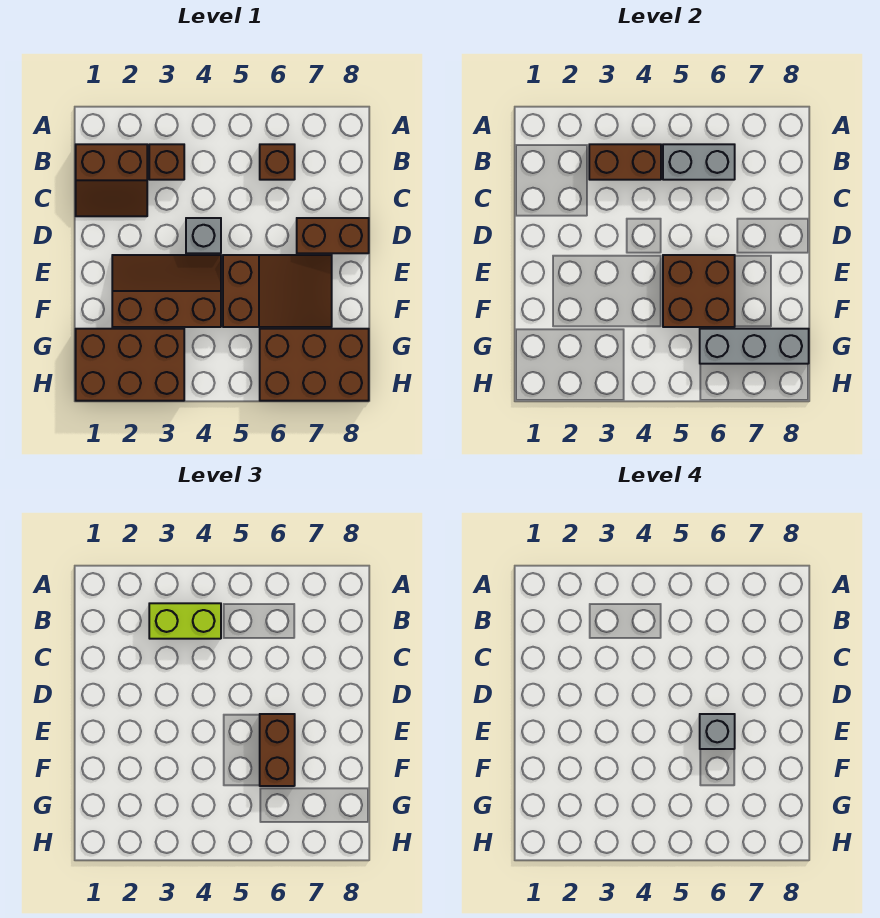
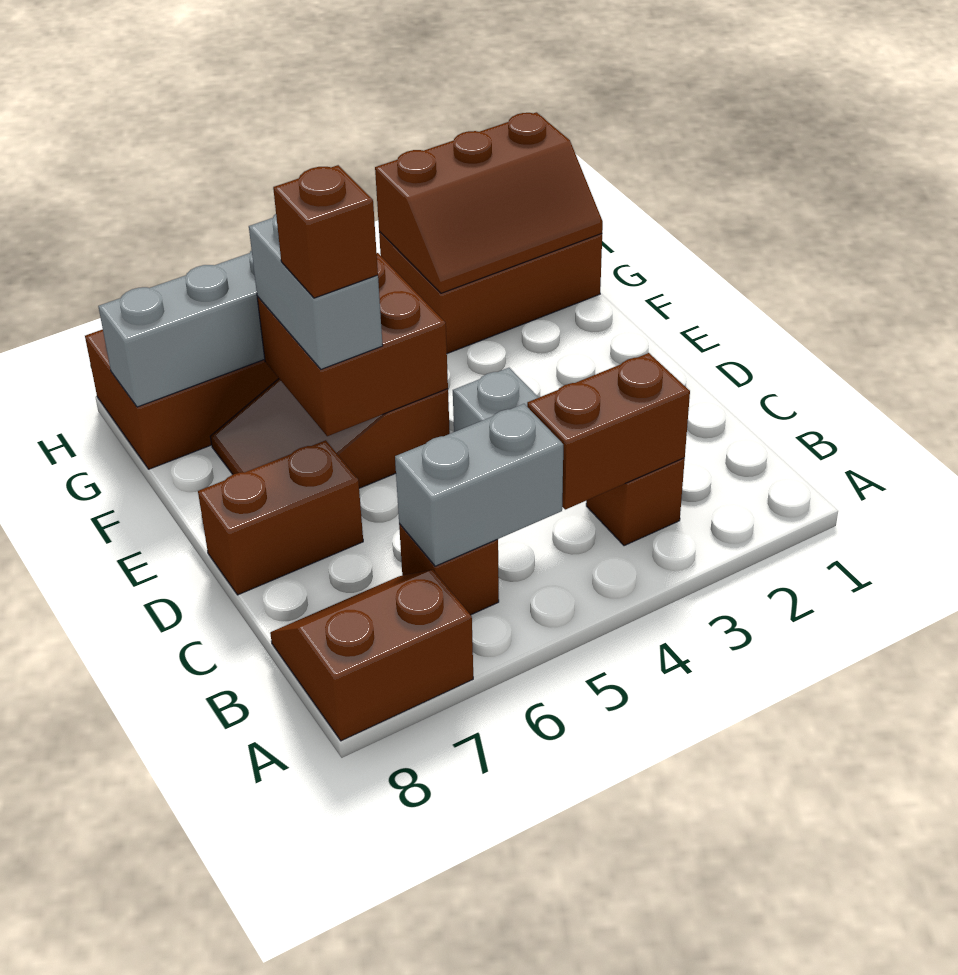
brown 2x2 slope [76,144,147,216] -> brown 2x2 slope moved to [270,570,473,741]
lime 1x2 brick [149,603,221,639] -> none
brown 2x3 slope [112,255,221,327] -> brown 2x3 slope moved to [375,112,603,293]
brown 1x2 brick [260,714,295,786] -> grey 1x2 brick [249,214,383,369]
grey 1x1 brick [700,714,735,749] -> brown 1x1 brick [273,165,378,298]

